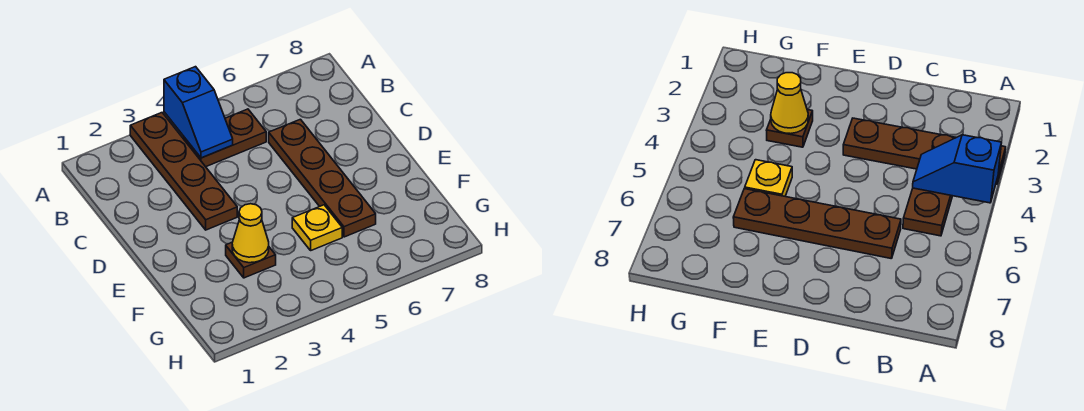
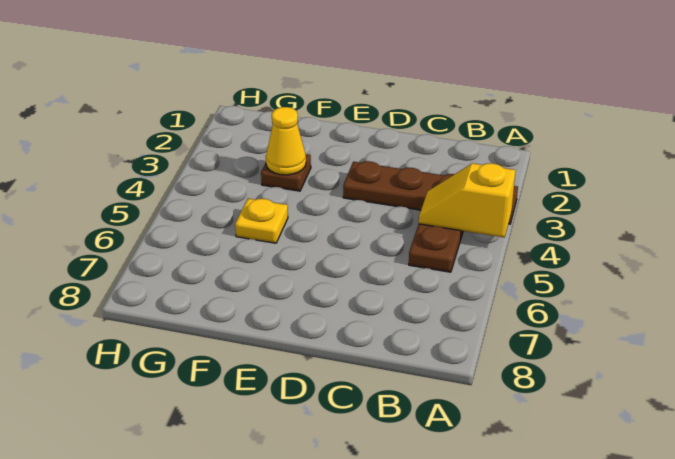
blue 1x2 slope [164,67,233,158] -> yellow 1x2 slope [419,163,516,237]
brown 1x4 plate [269,119,376,237] -> none

